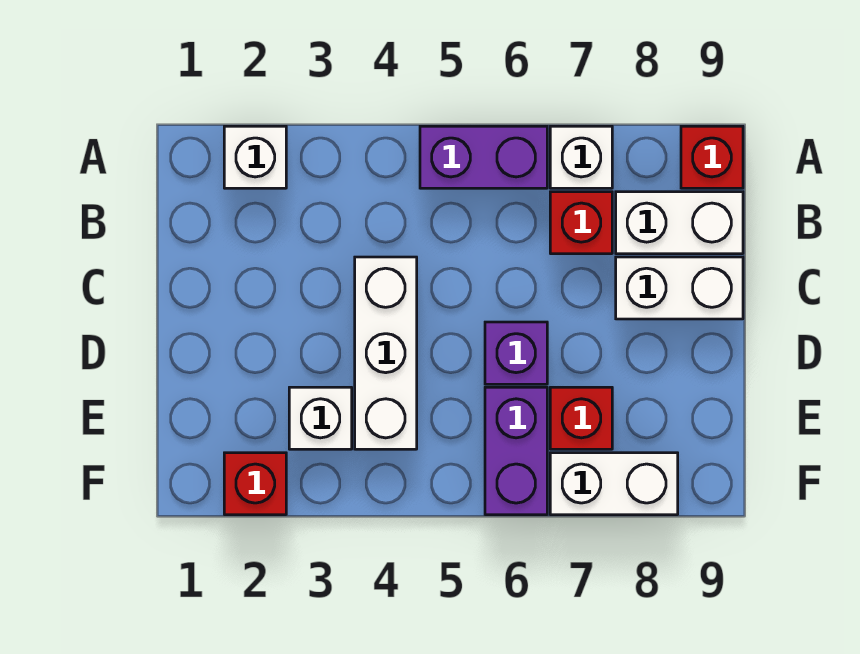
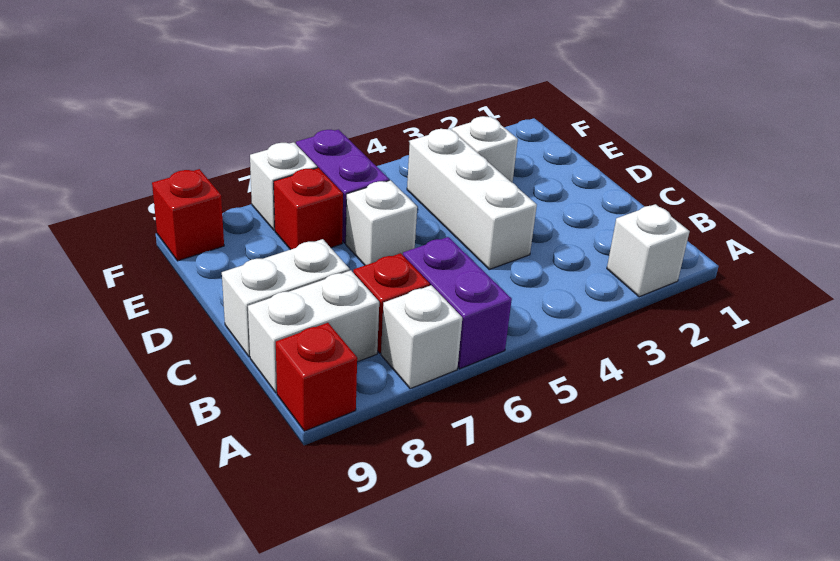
purple 1x2 brick [420,126,547,188] -> purple 1x2 brick turned to [403,237,512,369]
purple 1x1 brick [485,322,547,384] -> white 1x1 brick [346,180,417,265]
red 1x1 brick [224,453,286,515] -> red 1x1 brick moved to [152,169,224,261]
white 1x2 brick [550,453,678,515] -> white 1x1 brick [250,142,317,230]

